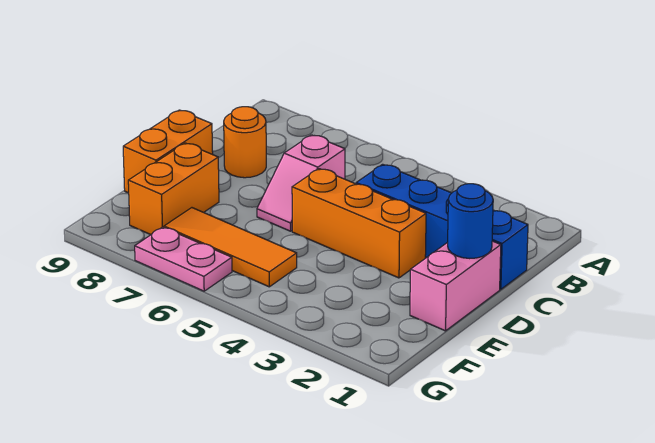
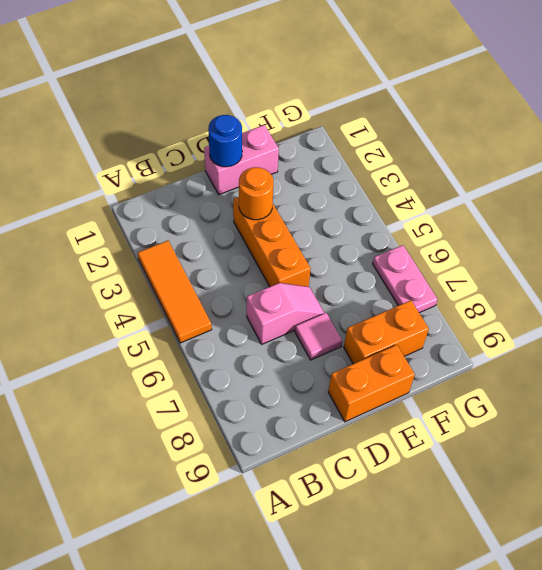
blue 1x4 brick [356,164,528,289] -> none
orange 1x1 round brick [224,107,266,178] -> orange 1x1 round brick moved to [239,167,273,220]
none -> pink 1x1 tile [295,313,342,360]
orange 1x3 tile [164,208,297,287] -> orange 1x3 tile moved to [138,241,212,343]

